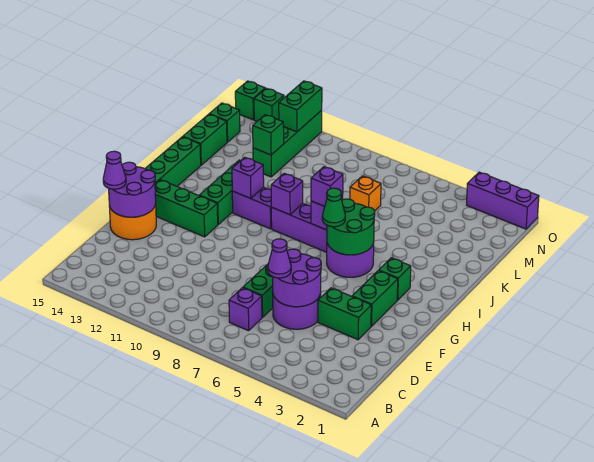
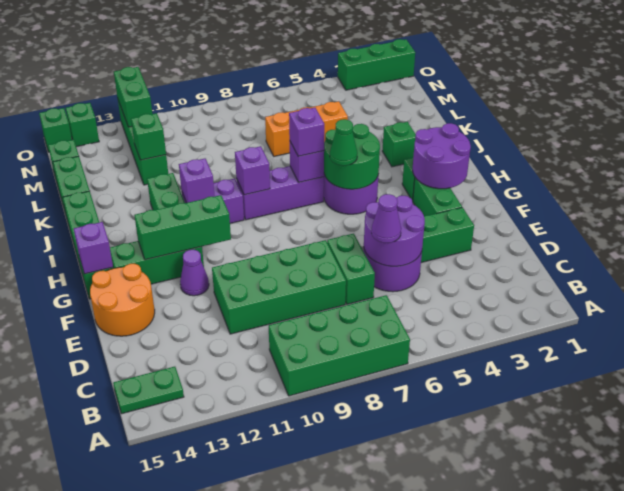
none -> green 2x4 brick [269,295,410,396]
none -> green 1x2 plate [113,367,184,414]
purple 1x1 brick [229,288,262,331] -> purple 1x1 brick moved to [74,222,113,274]
none -> green 2x4 brick [212,240,346,334]
purple 2x2 round brick [109,162,156,217] -> purple 2x2 round brick moved to [413,123,471,189]
purple 1x1 cone [103,151,126,189] -> purple 1x1 cone moved to [180,250,209,296]
none -> green 1x3 brick [134,195,231,260]
none -> green 1x1 brick [382,122,416,167]
orange 1x1 brick [350,176,381,211] -> orange 1x3 brick [265,101,348,156]
purple 1x3 brick [467,172,539,229] -> green 1x3 brick [338,39,415,90]

